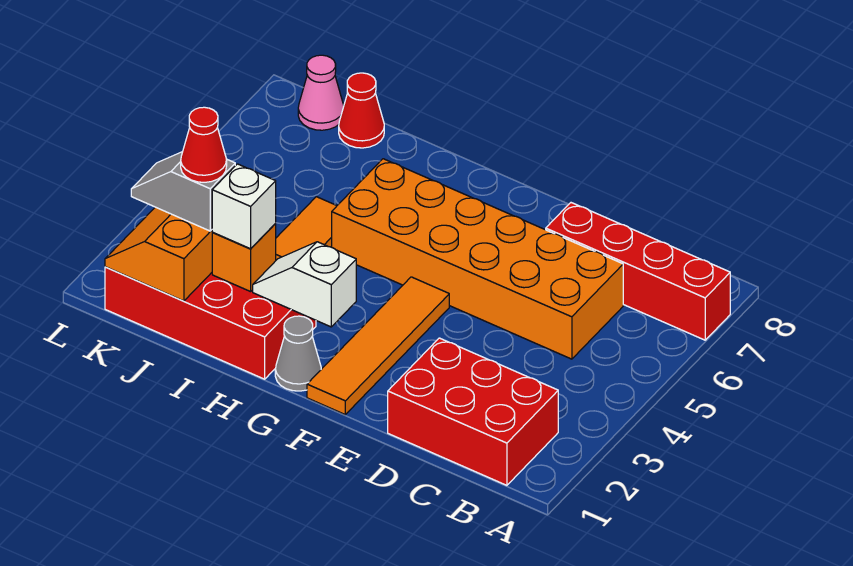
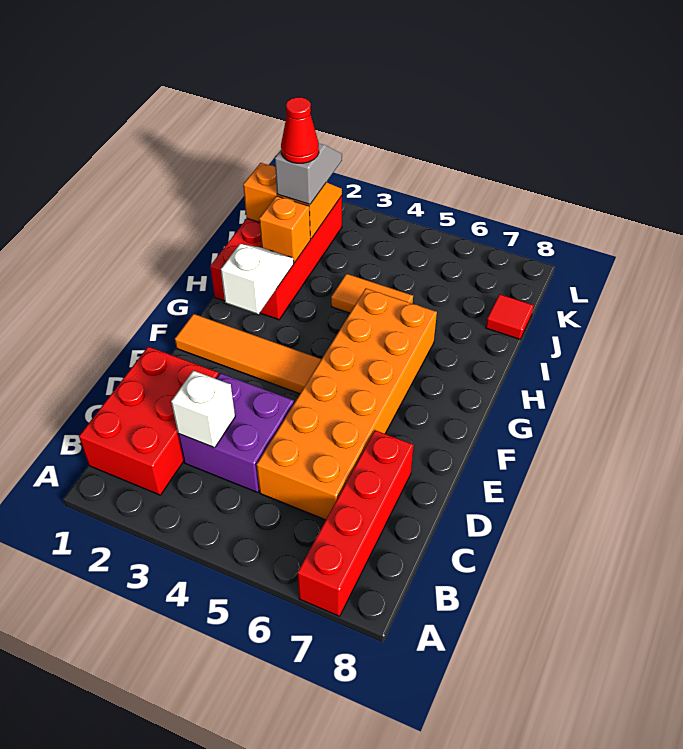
none -> purple 2x2 brick [178,373,294,493]
grey 1x1 cone [275,316,321,391] -> none
white 1x1 brick [212,164,276,249] -> white 1x1 brick moved to [171,371,235,448]
red 1x1 cone [339,73,384,148] -> red 1x1 tile [486,294,534,339]
pink 1x1 cone [298,55,344,130] -> none

